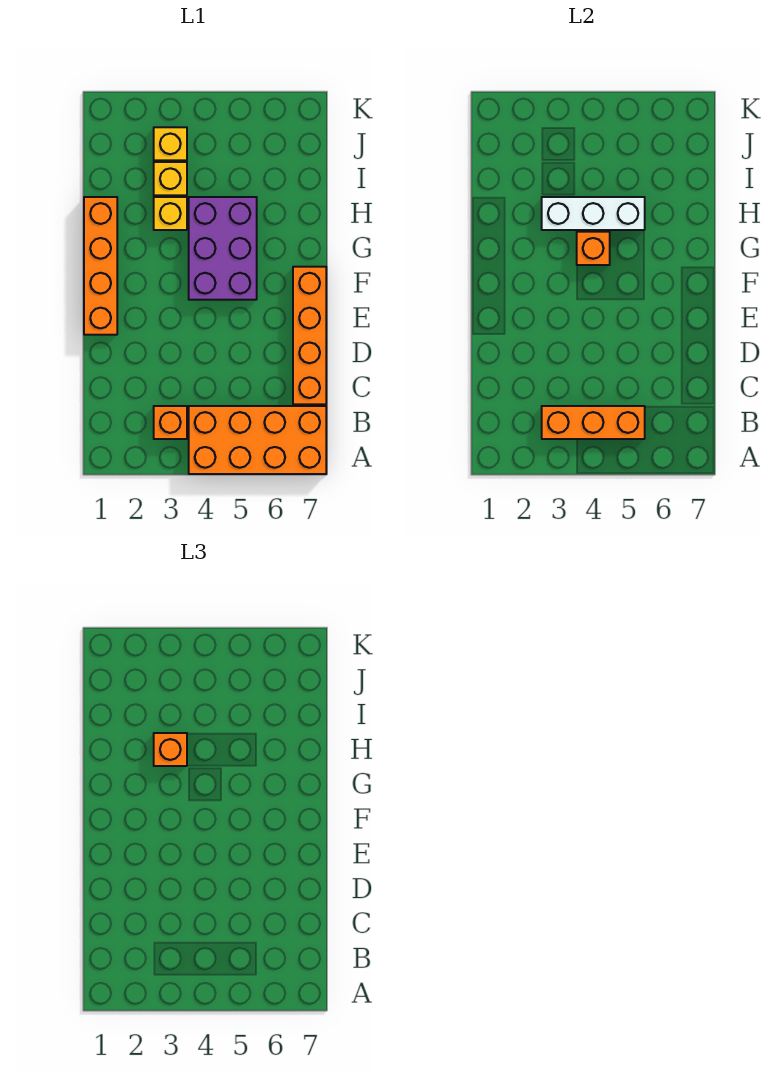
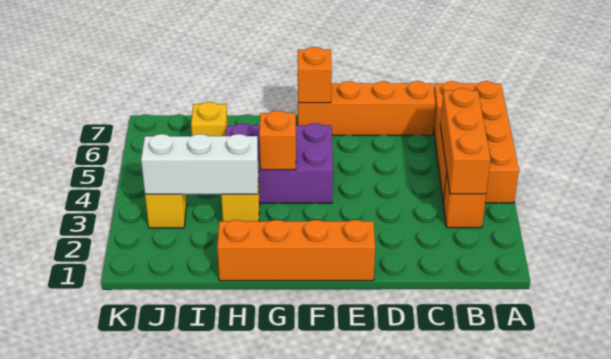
white 1x3 brick [542,197,645,230] -> white 1x3 brick turned to [141,134,258,195]
orange 1x1 brick [154,733,187,766] -> orange 1x1 brick moved to [298,47,332,103]
yellow 1x1 brick [154,162,187,195] -> yellow 1x1 brick moved to [191,102,228,136]

